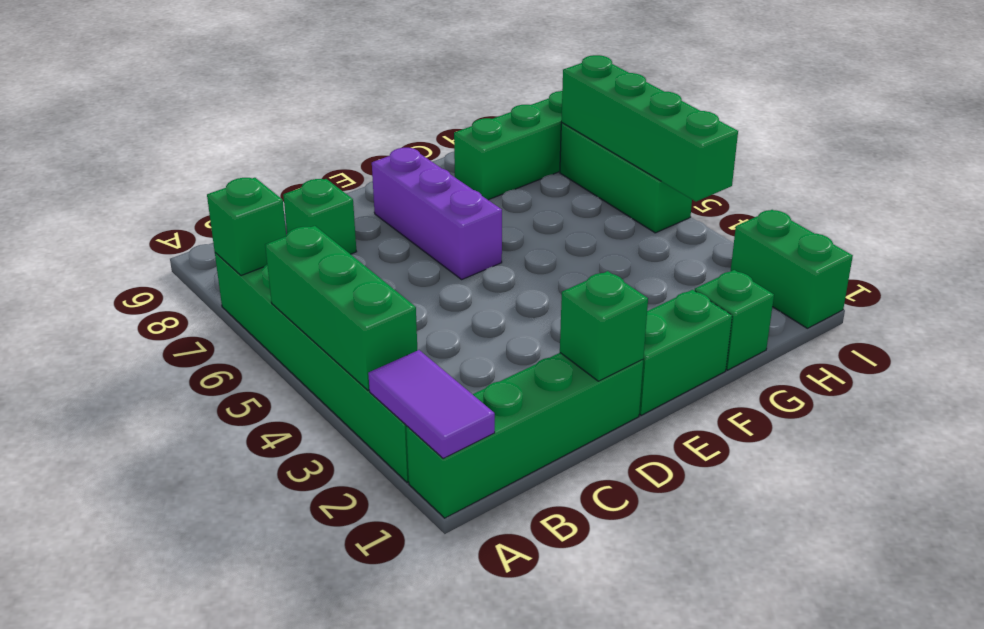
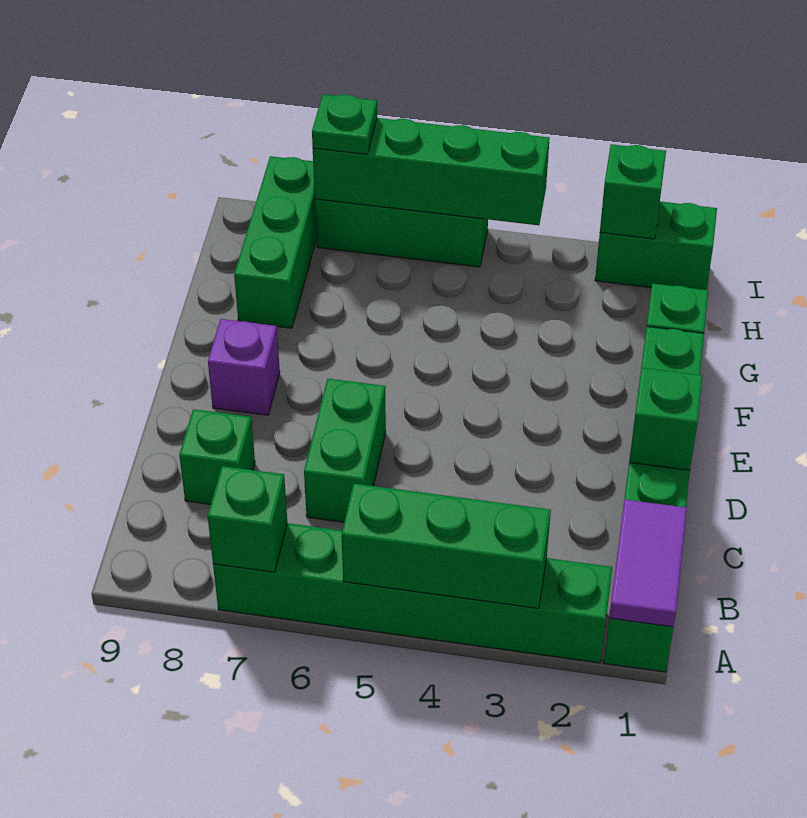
purple 1x2 tile [368,350,495,459] -> purple 1x2 tile turned to [609,499,687,627]
none -> green 1x2 brick [304,379,386,522]
purple 1x3 brick [372,148,502,279] -> purple 1x1 brick [208,319,280,415]
none -> green 1x1 brick [600,144,666,239]
none -> green 1x1 plate [312,94,377,154]

